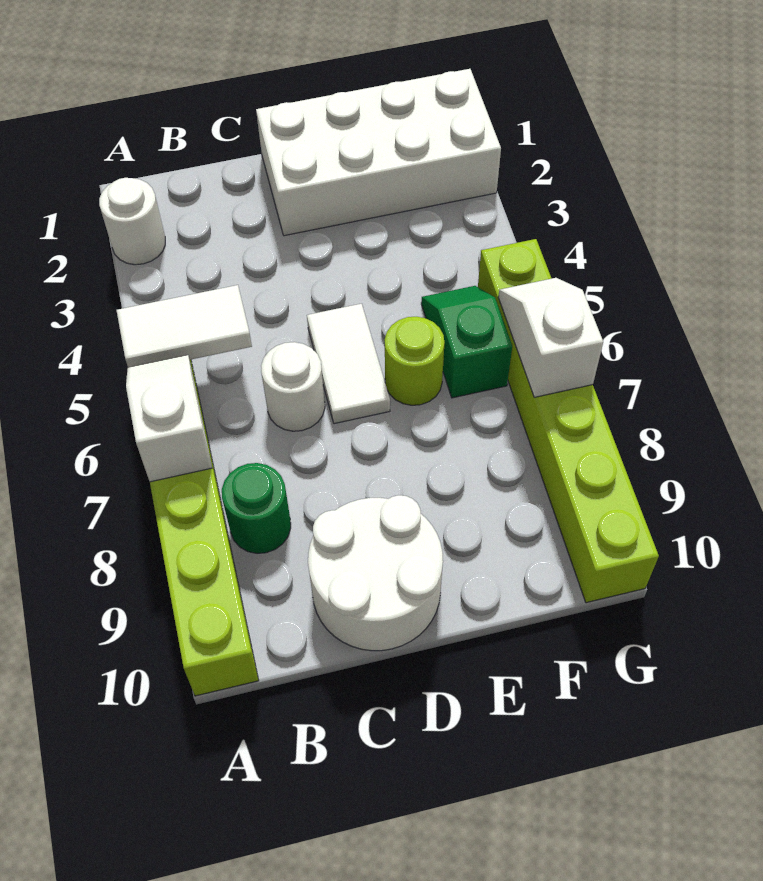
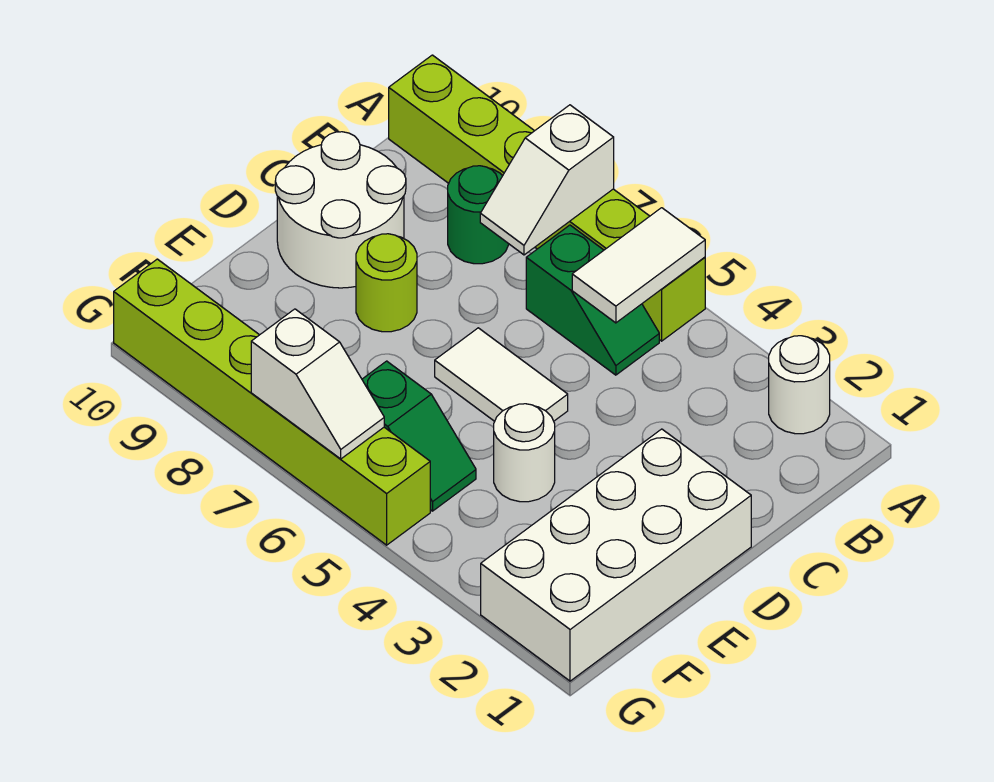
white 1x2 slope [126,355,212,482] -> white 1x2 slope turned to [480,105,614,255]
none -> green 1x2 slope [526,225,659,375]
white 1x1 round brick [261,342,325,431] -> white 1x1 round brick moved to [494,404,555,502]
lime 1x1 round brick [385,317,445,405] -> lime 1x1 round brick moved to [356,234,417,332]

